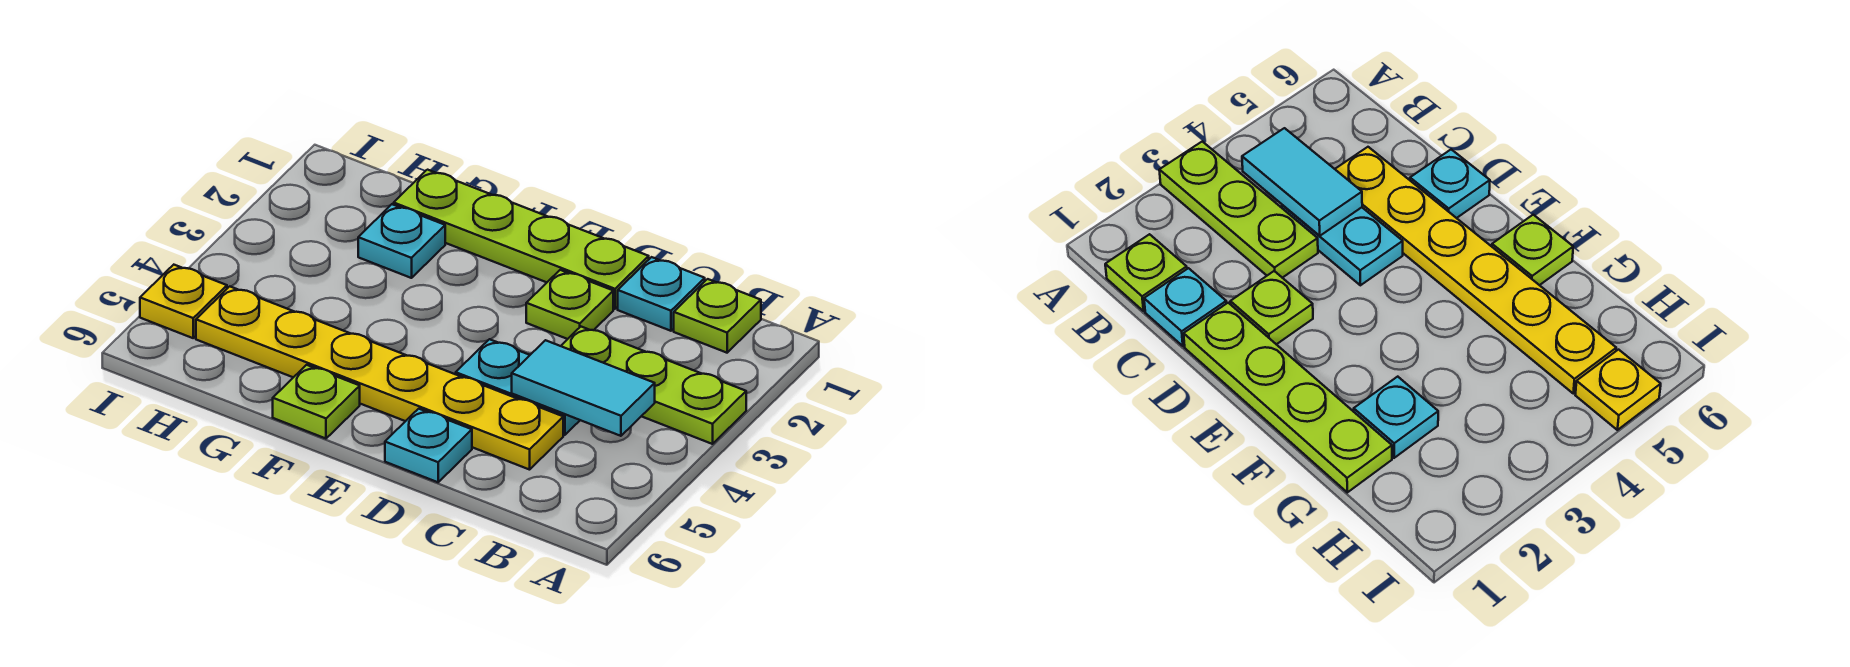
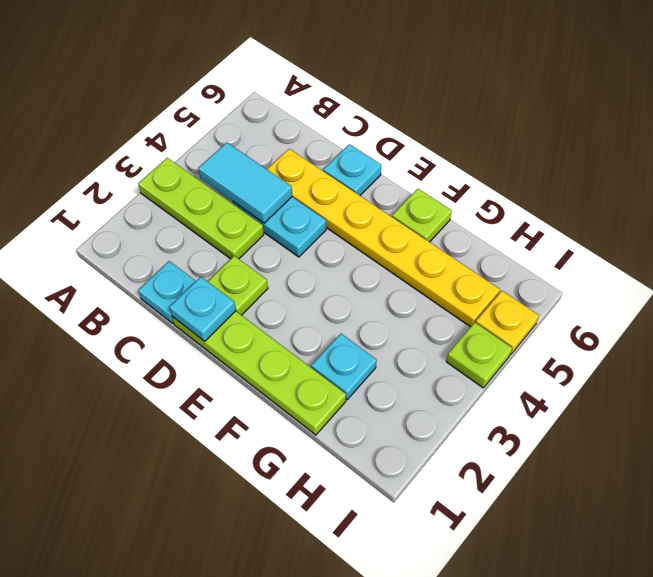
lime 1x1 plate [674,279,761,353] -> lime 1x1 plate moved to [446,322,512,388]
none -> cyan 1x1 plate [169,277,236,341]

